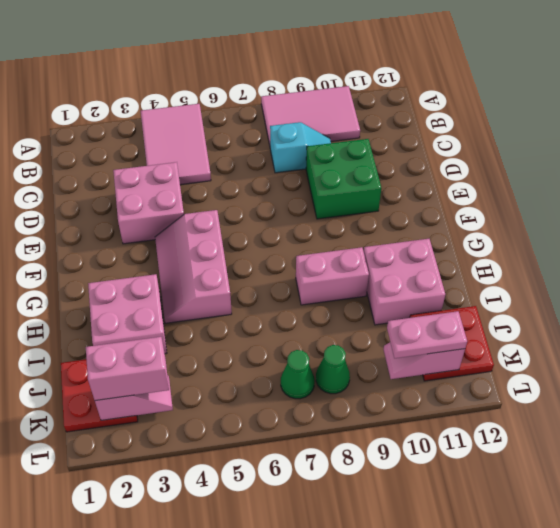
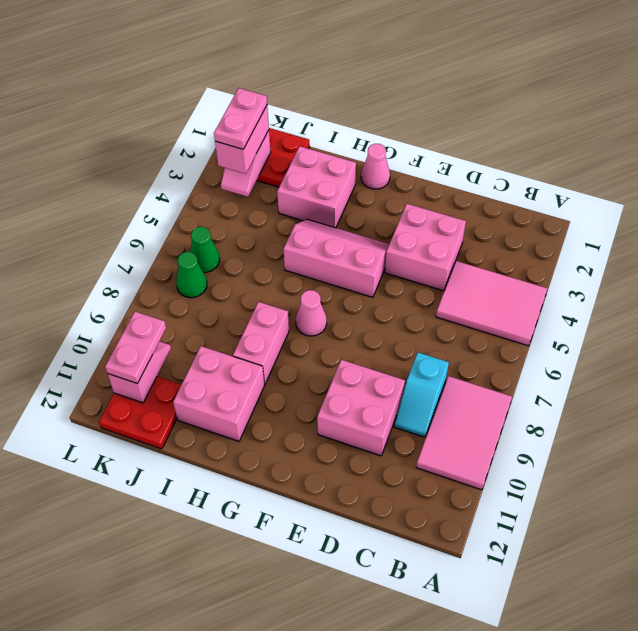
green 2x2 brick [306,139,381,219] -> pink 2x2 brick [317,360,405,456]
none -> pink 1x1 cone [361,144,390,189]
none -> pink 1x1 cone [296,290,327,336]
none -> pink 1x2 plate [214,88,267,149]
green 1x1 cone [316,345,350,394] -> green 1x1 cone moved to [190,227,220,273]

